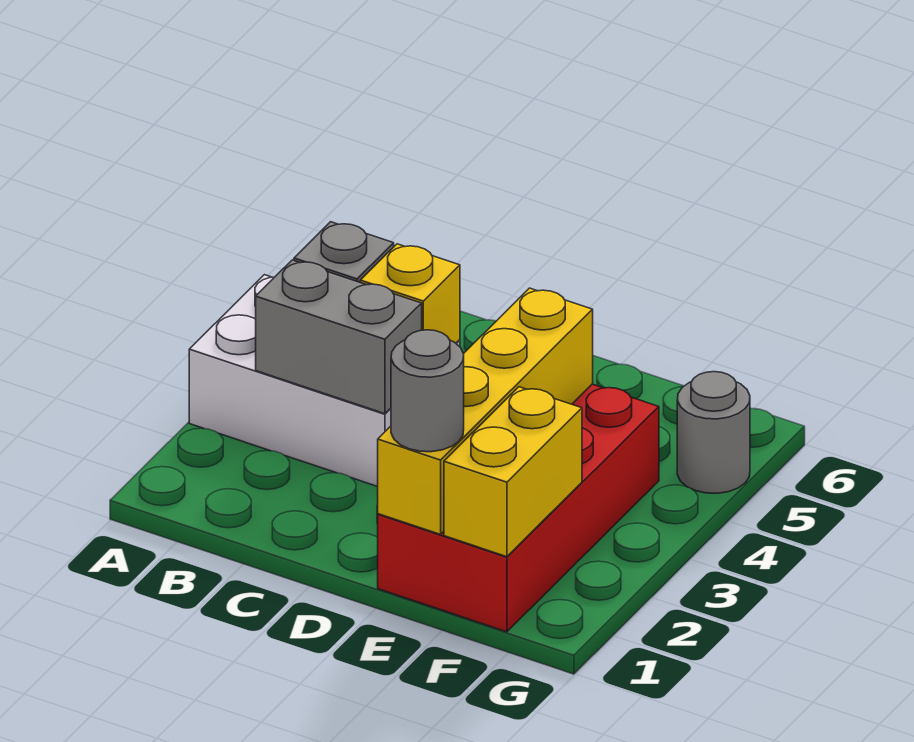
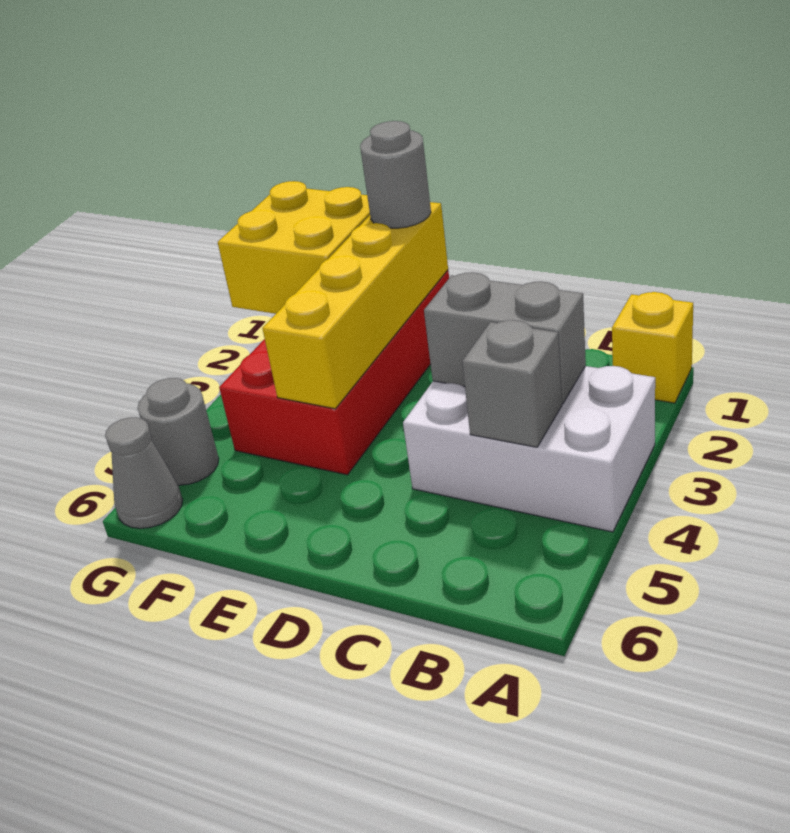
yellow 1x1 brick [360,244,460,343] -> yellow 1x1 brick moved to [612,292,693,403]
yellow 1x2 brick [444,387,582,557] -> yellow 2x2 brick [218,181,370,314]
none -> grey 1x1 cone [105,417,183,528]

